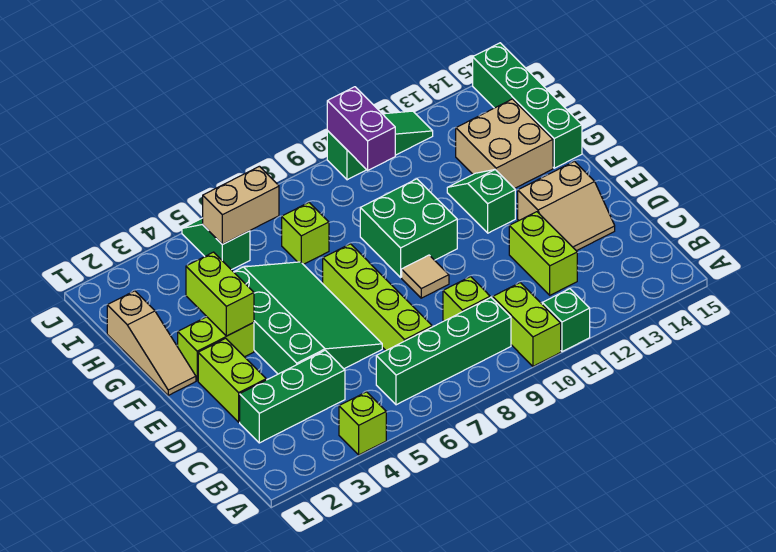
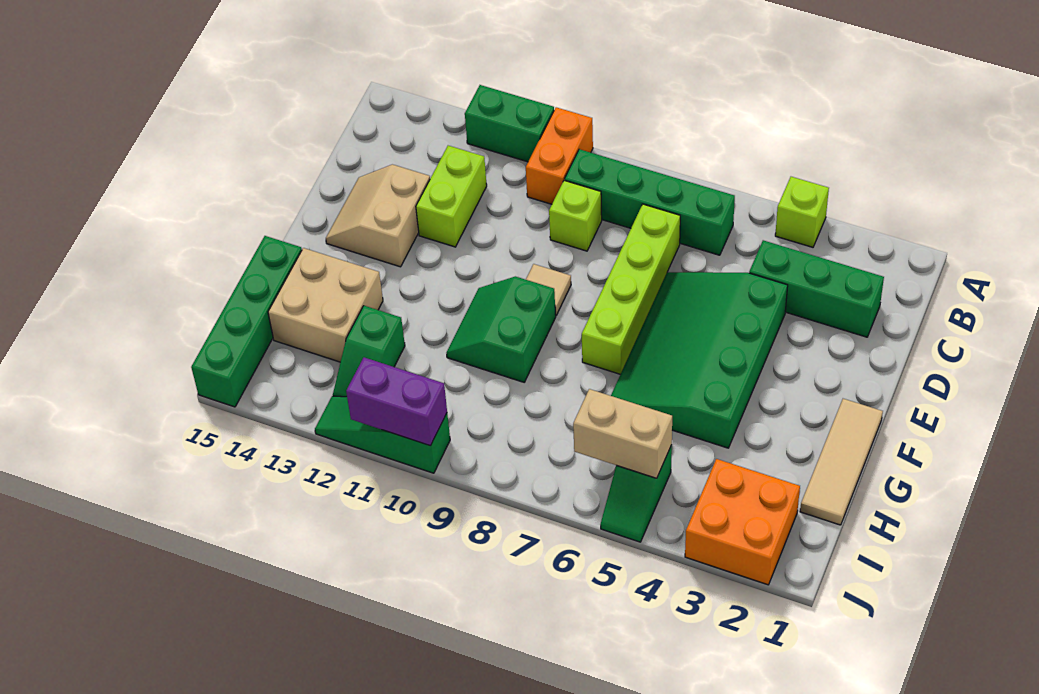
lime 1x2 brick [493,283,561,366] -> orange 1x2 brick [526,107,593,204]
green 1x1 brick [542,289,590,352] -> green 1x2 brick [465,85,554,162]
lime 1x2 brick [198,338,266,422] -> none
tan 2x2 slope [518,161,615,251] -> tan 2x2 slope turned to [326,164,430,267]
tan 1x3 slope [107,291,196,395] -> tan 1x3 tile [800,399,883,525]
lime 1x2 brick [178,317,254,381] -> none
lime 1x2 brick [186,252,254,336] -> none
green 2x2 brick [360,179,457,277] -> green 2x2 slope [446,276,556,382]
green 1x2 slope [447,170,515,233] -> green 1x2 slope moved to [333,306,405,397]
lime 1x1 brick [282,203,329,264] -> none
none -> orange 2x2 brick [685,459,800,585]
purple 1x2 brick [327,87,395,170] -> purple 1x2 brick turned to [346,357,447,446]

